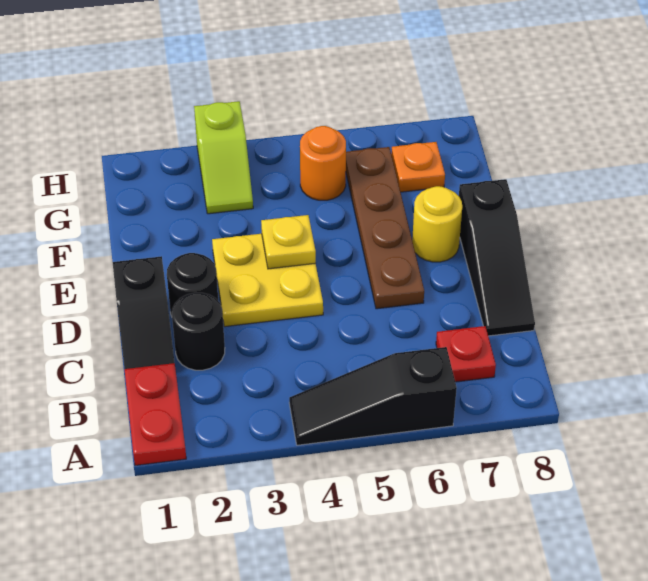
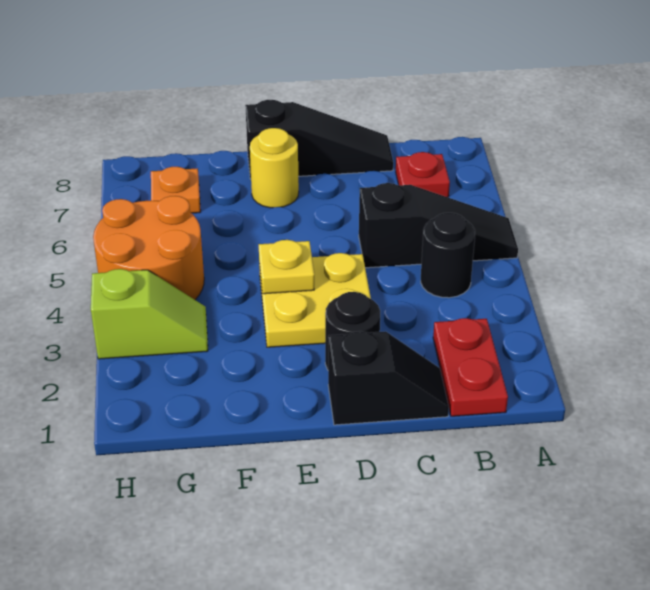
red 1x2 plate [124,363,186,466] -> red 1x2 plate turned to [433,318,508,416]
black 1x3 slope [289,347,457,445] -> black 1x3 slope turned to [359,183,518,268]
black 1x1 round brick [172,293,225,370] -> black 1x1 round brick moved to [421,213,475,298]
brown 1x4 plate [346,147,424,309] -> none
orange 1x1 round brick [300,126,346,200] -> orange 2x2 round brick [93,196,204,300]

